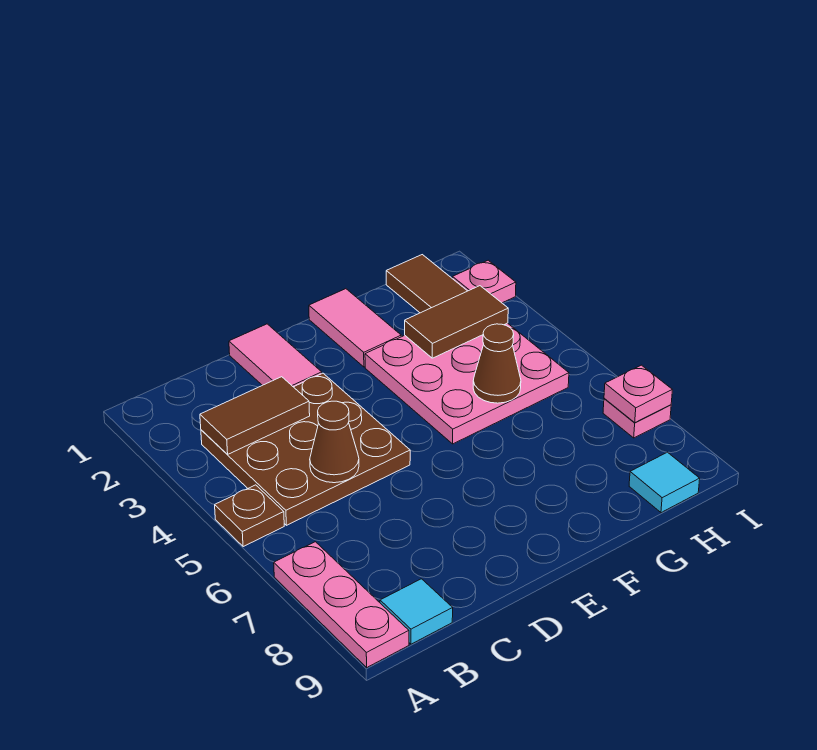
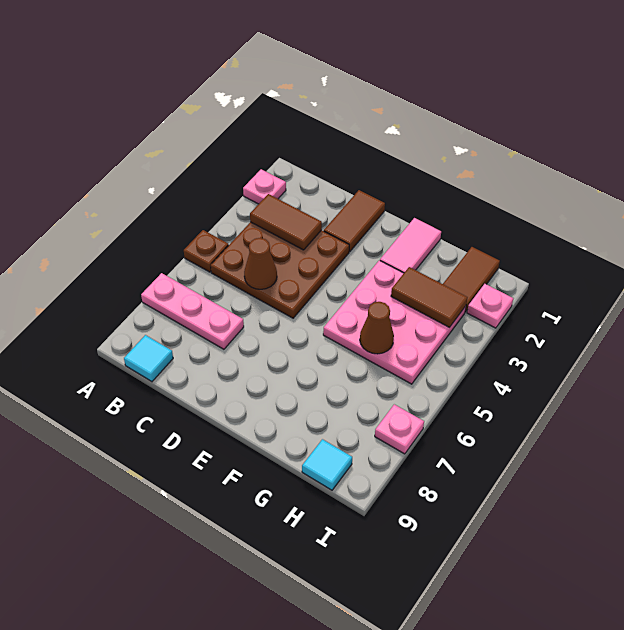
pink 1x3 plate [274,542,409,667] -> pink 1x3 plate turned to [141,273,244,349]
pink 1x2 tile [229,324,322,387] -> brown 1x2 tile [324,190,385,252]
pink 1x1 plate [604,365,672,423] -> pink 1x1 plate moved to [243,169,286,204]

